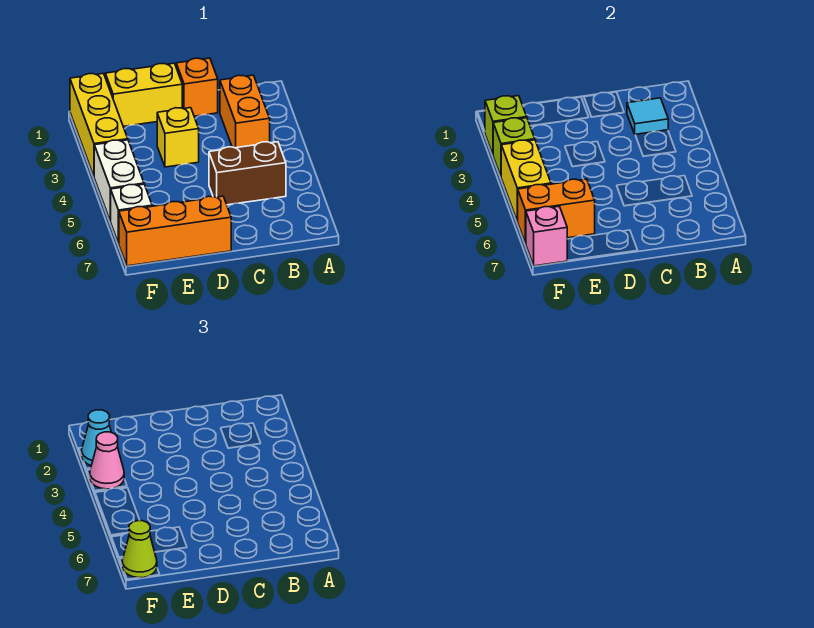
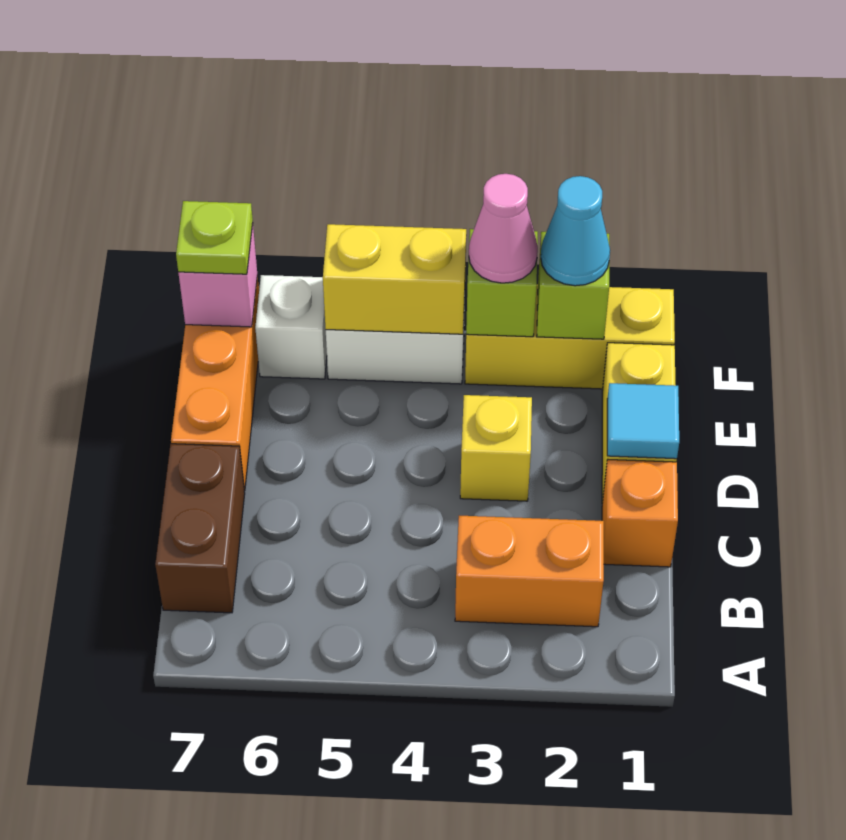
cyan 1x1 tile [627,98,668,134] -> cyan 1x1 tile moved to [607,383,679,459]
brown 1x2 brick [209,142,286,205] -> brown 1x2 brick moved to [155,444,245,613]
orange 1x2 brick [517,179,595,244] -> none
lime 1x1 cone [122,521,157,578] -> lime 1x1 plate [176,201,253,274]

